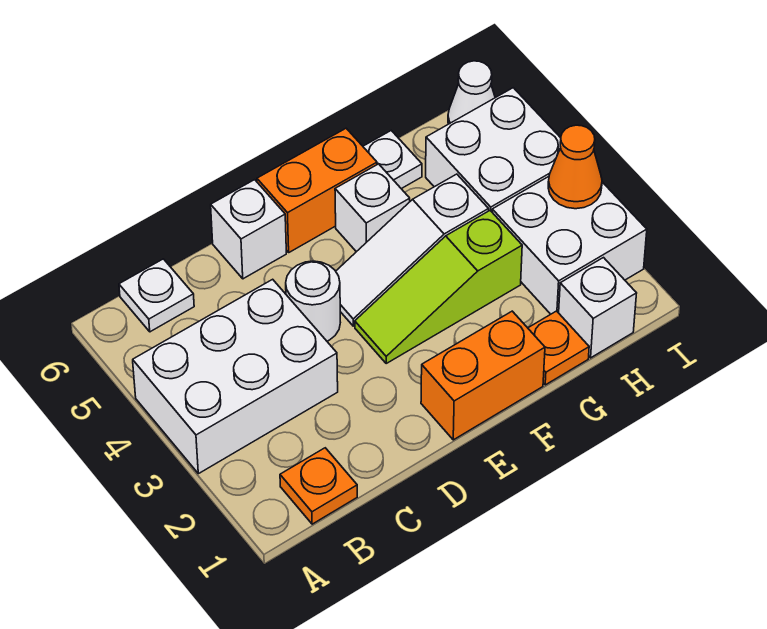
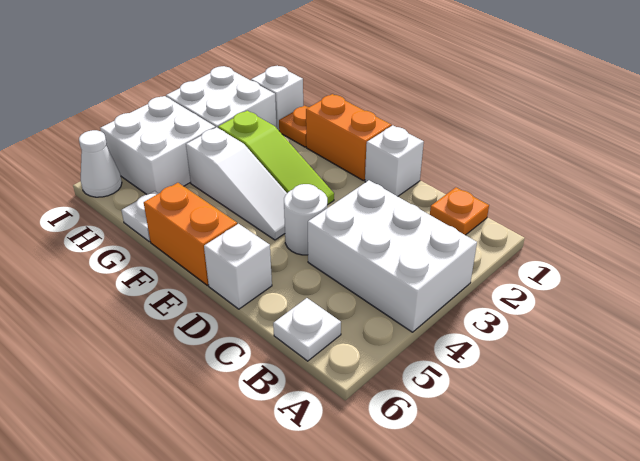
white 1x1 brick [335,164,410,252] -> white 1x1 brick moved to [365,125,424,196]
orange 1x1 cone [548,125,602,209] -> none

